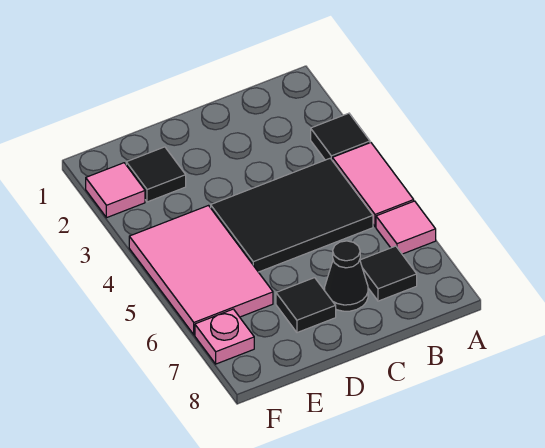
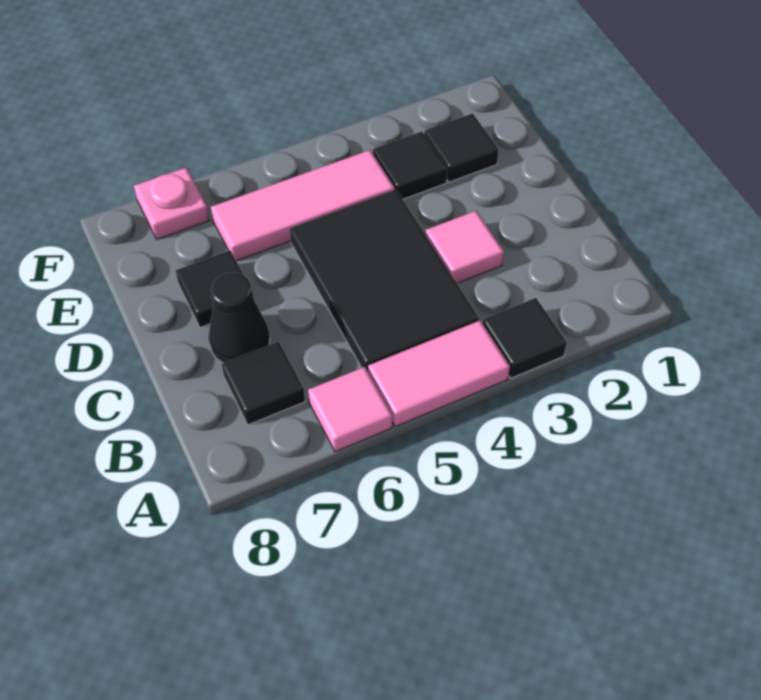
none -> black 1x1 tile [373,132,447,199]
pink 2x3 tile [129,206,273,335] -> pink 1x3 tile [211,150,395,261]
pink 1x1 tile [86,163,145,218] -> pink 1x1 tile moved to [425,211,504,283]

